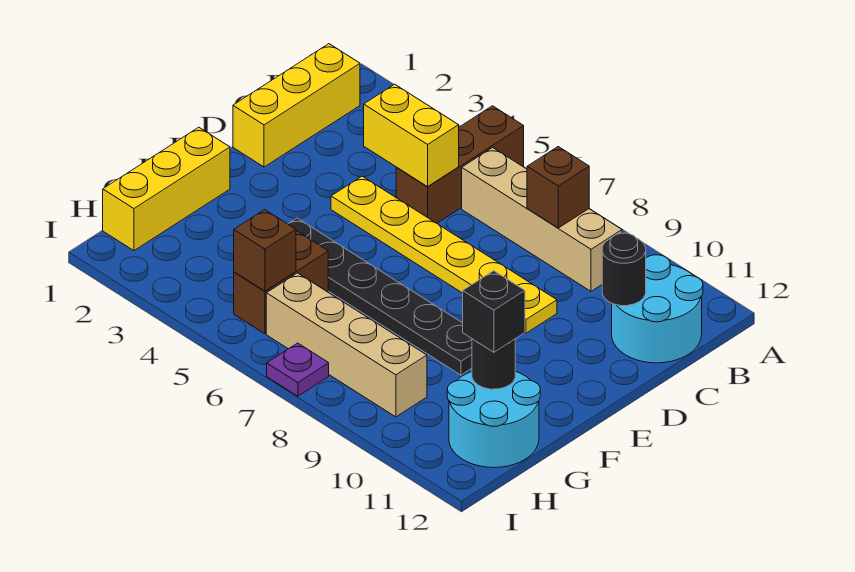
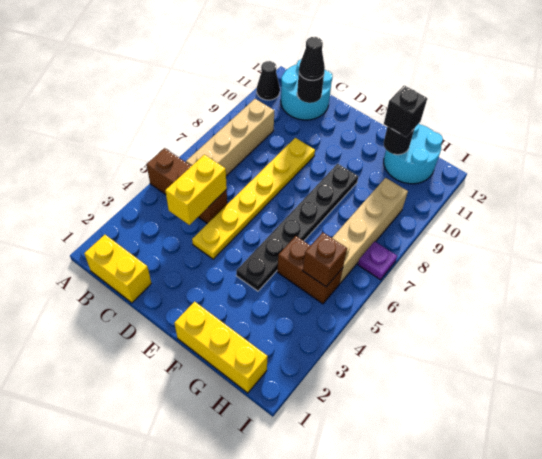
none -> black 1x1 cone [257,61,280,100]
yellow 1x3 brick [233,44,360,167] -> yellow 1x2 brick [84,235,151,303]
brown 1x1 brick [527,147,589,228] -> none
none -> black 1x1 cone [299,37,325,80]

